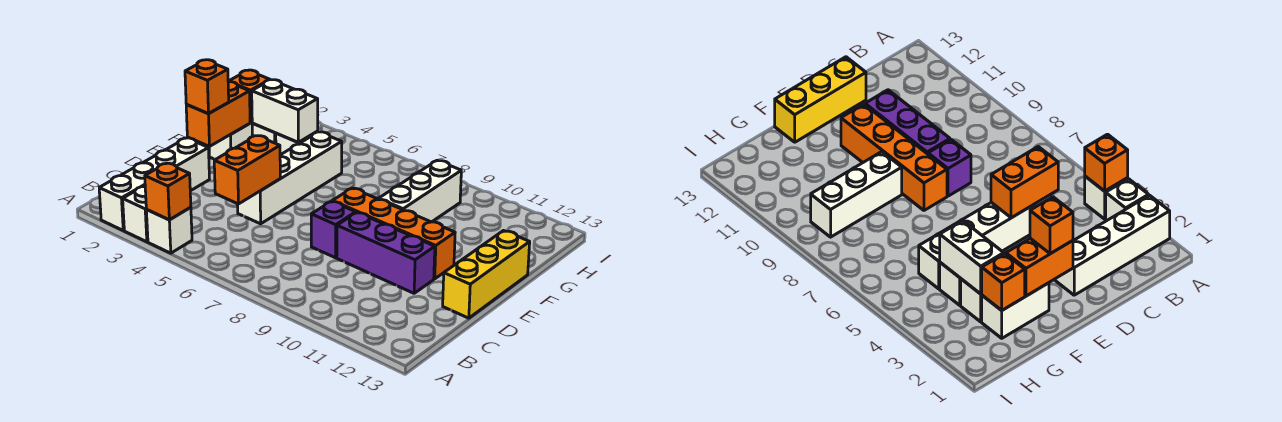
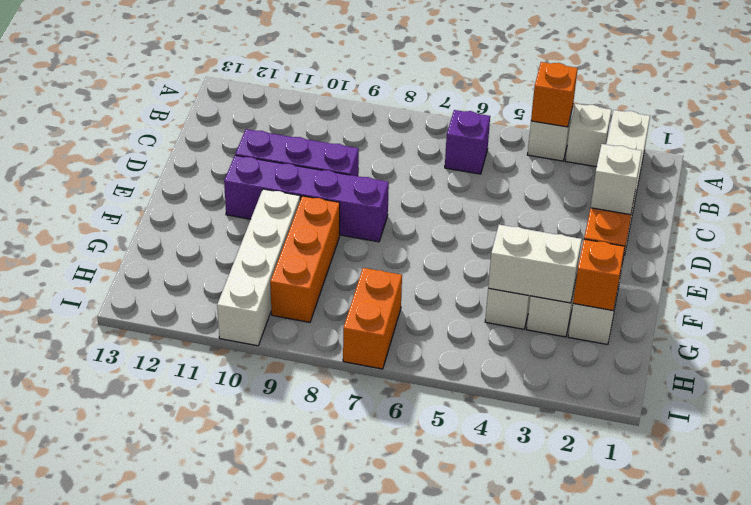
orange 1x2 brick [214,136,280,204] -> orange 1x2 brick moved to [343,268,402,369]
white 1x4 brick [237,132,342,224] -> white 1x4 brick moved to [217,189,300,346]
purple 1x1 brick [311,201,356,258] -> purple 1x1 brick moved to [445,110,490,174]
yellow 1x3 brick [443,231,530,318] -> none
orange 1x1 brick [185,60,229,114] -> white 1x1 brick [591,144,642,215]
orange 1x4 brick [332,188,455,279] -> purple 1x4 brick [224,155,389,242]
white 1x3 brick [379,161,461,222] -> orange 1x3 brick [270,196,340,322]

